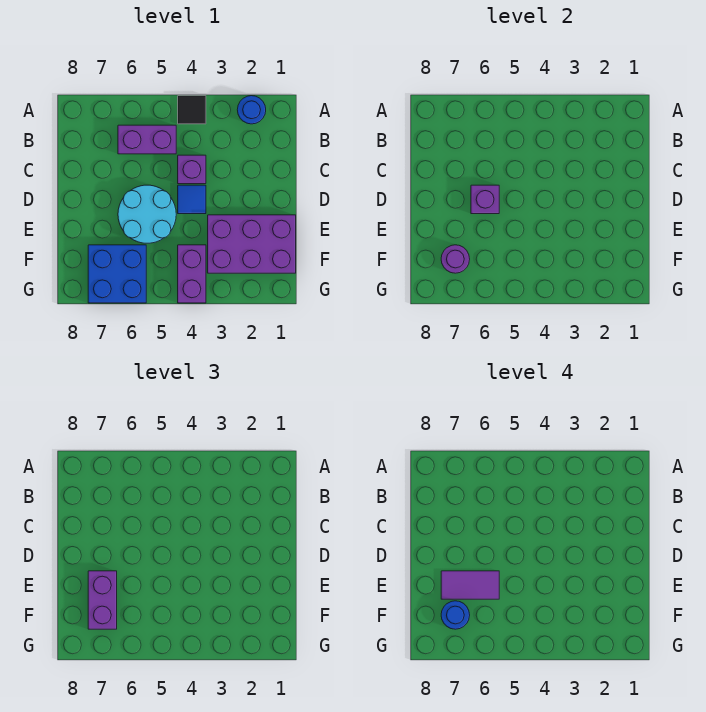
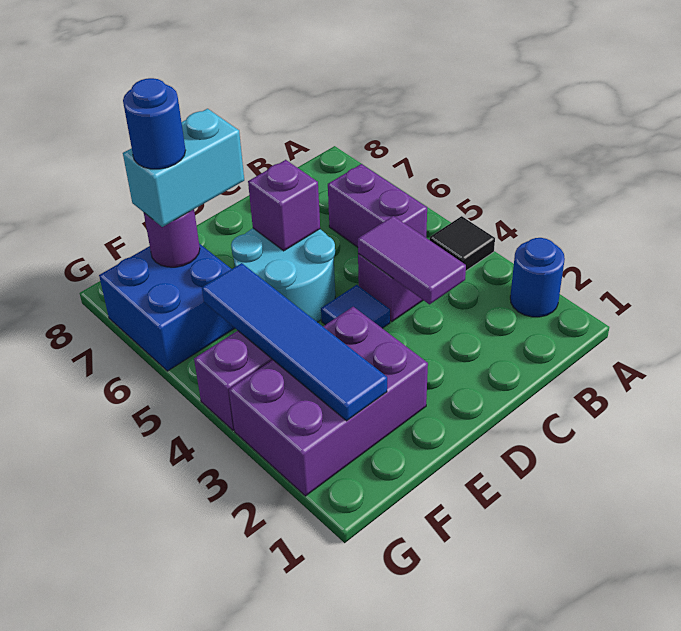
purple 2x3 brick [208,215,296,273] -> purple 2x3 brick turned to [229,307,428,496]
purple 1x2 tile [441,571,499,599] -> purple 1x2 tile moved to [358,216,466,304]
purple 1x2 brick [88,571,117,629] -> cyan 1x2 brick [123,109,244,227]
none -> blue 1x4 tile [202,263,387,421]

